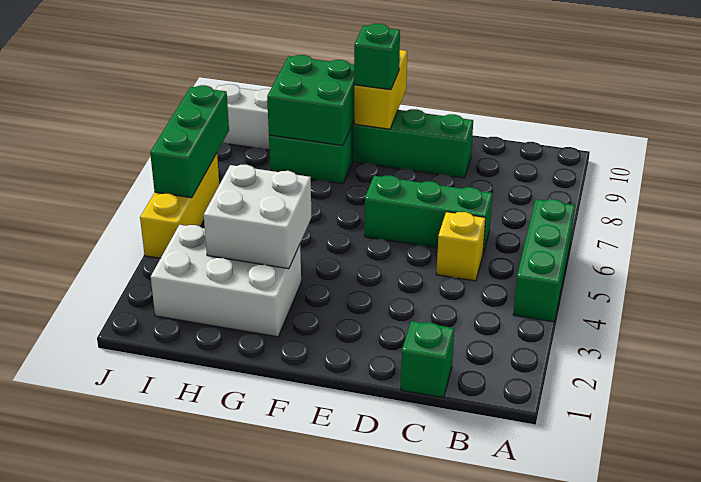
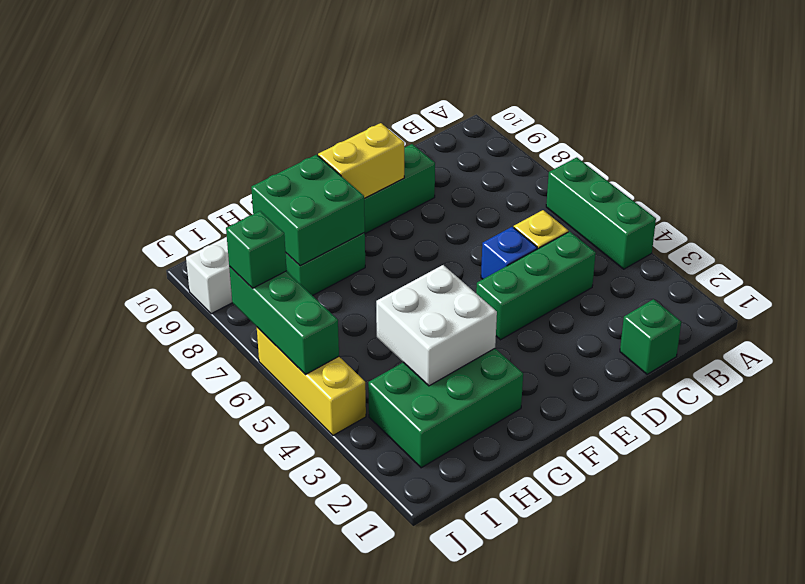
green 1x3 brick [365,175,492,253] -> green 1x3 brick moved to [476,232,596,340]
none -> blue 1x1 brick [481,227,537,279]
yellow 1x2 brick [354,50,407,129] -> yellow 1x2 brick turned to [318,123,404,199]
green 1x1 brick [354,24,400,90] -> green 1x1 brick moved to [226,211,286,288]
white 2x3 brick [151,225,301,337] -> green 2x3 brick [368,349,523,468]

